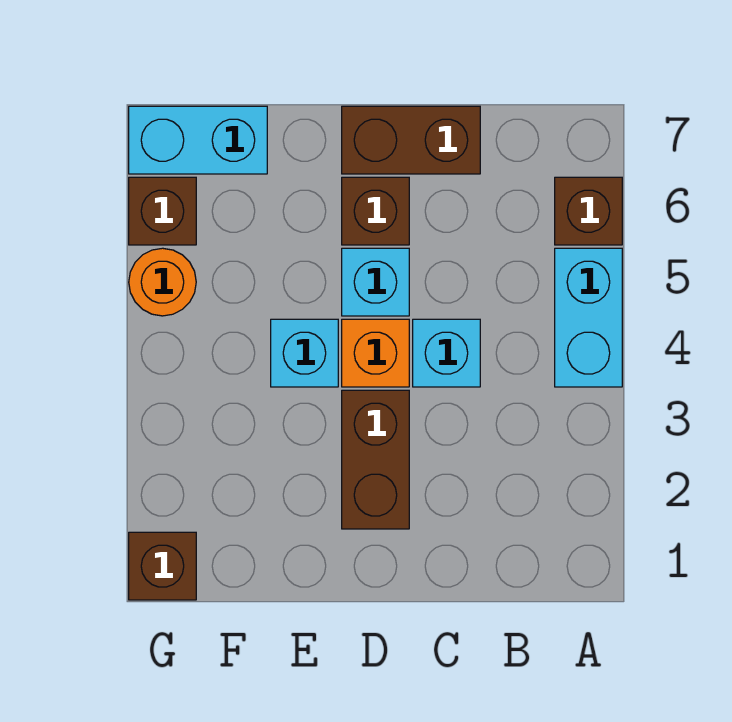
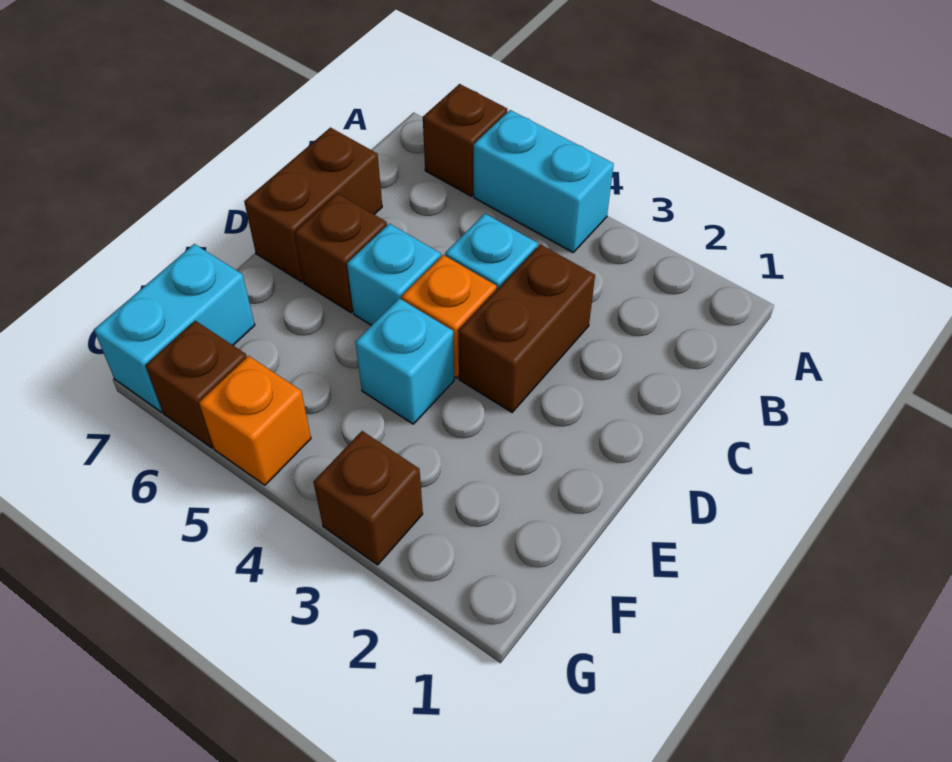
brown 1x2 brick [342,390,409,529] -> brown 1x2 brick turned to [458,244,595,412]
brown 1x1 brick [129,532,196,600] -> brown 1x1 brick moved to [313,431,423,565]
orange 1x1 round brick [129,248,196,316] -> orange 1x1 brick [199,356,311,485]

